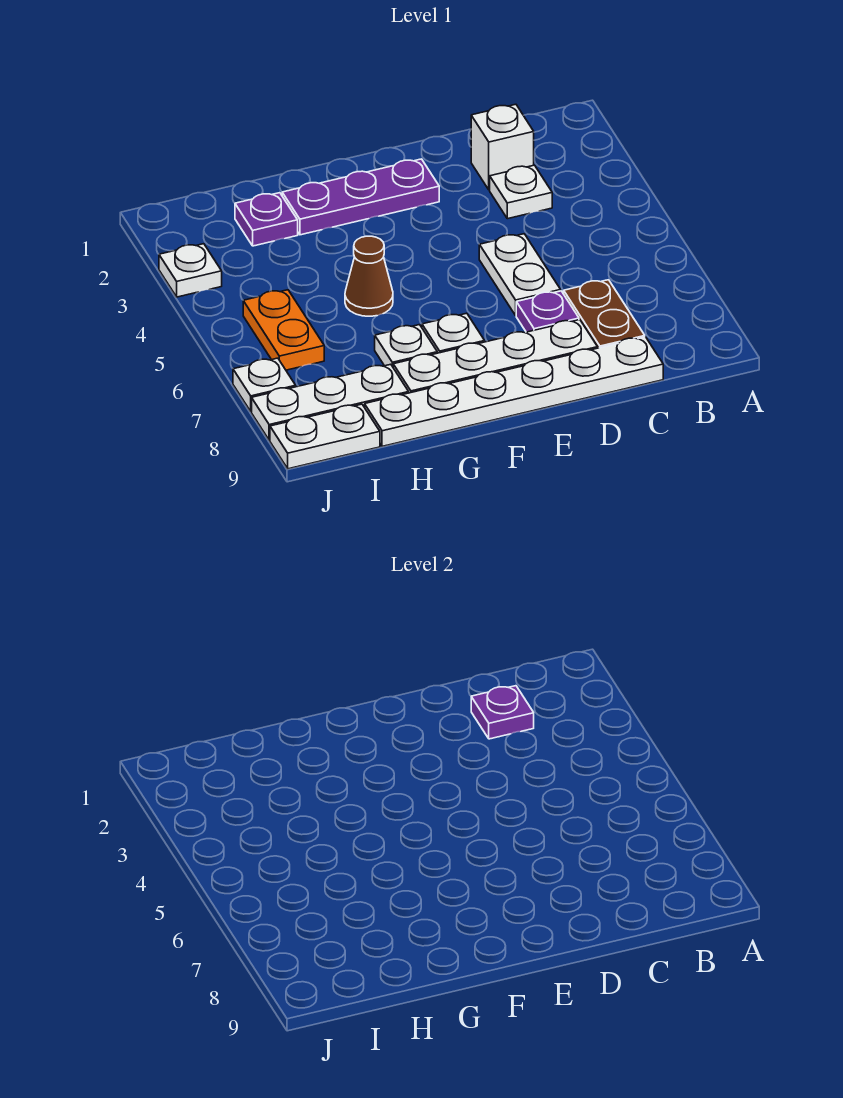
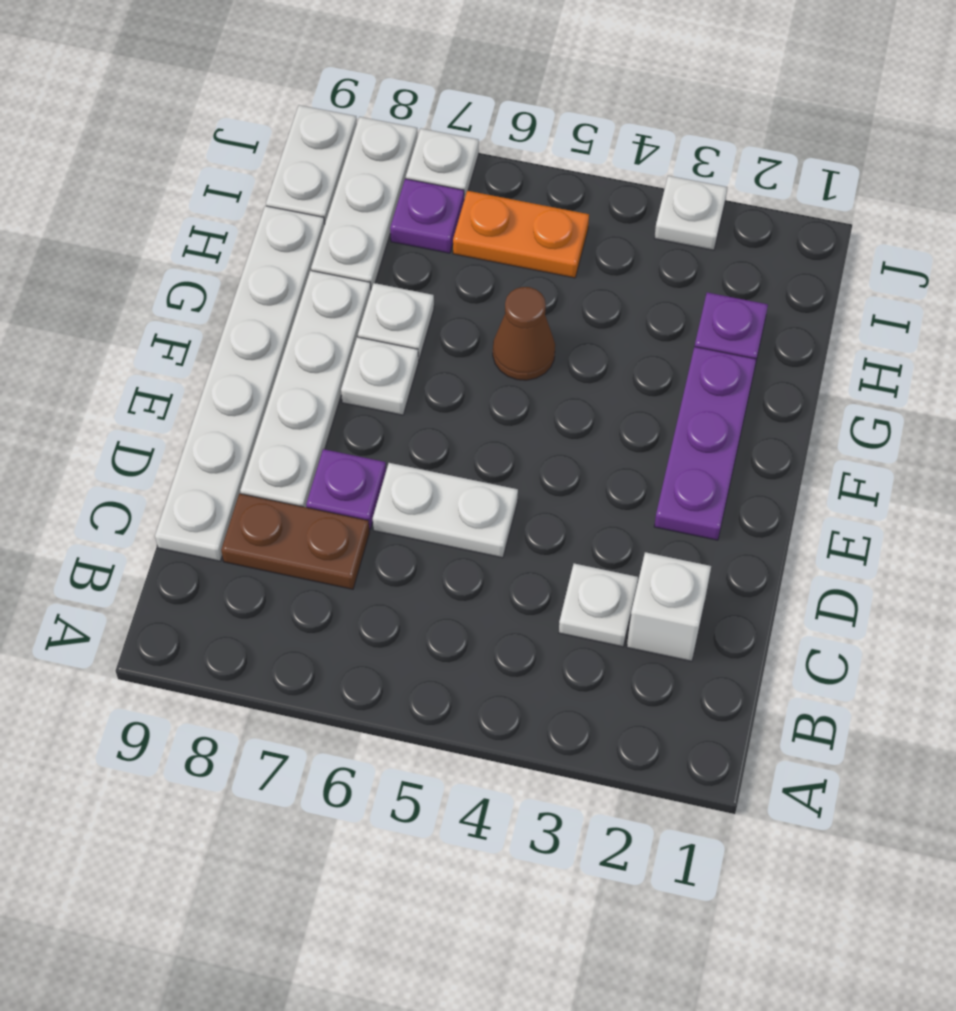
purple 1x1 plate [471,686,534,739] -> purple 1x1 plate moved to [390,179,464,253]

